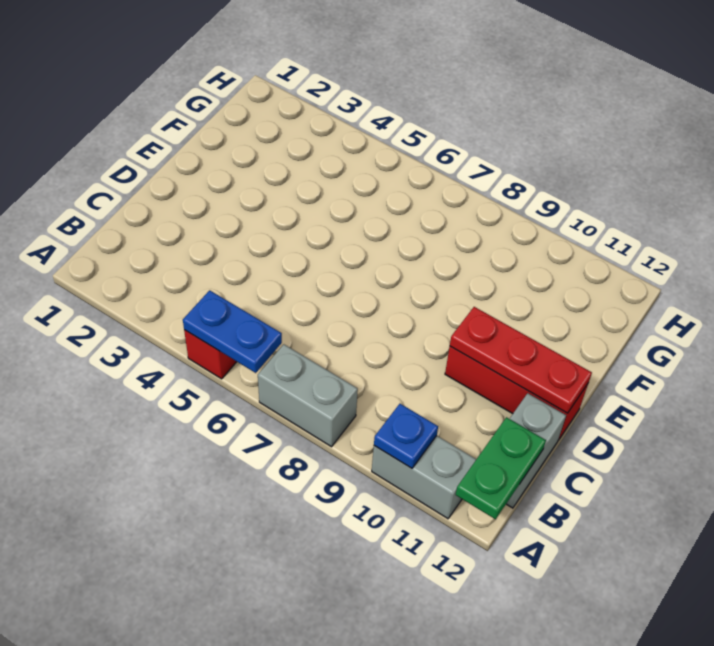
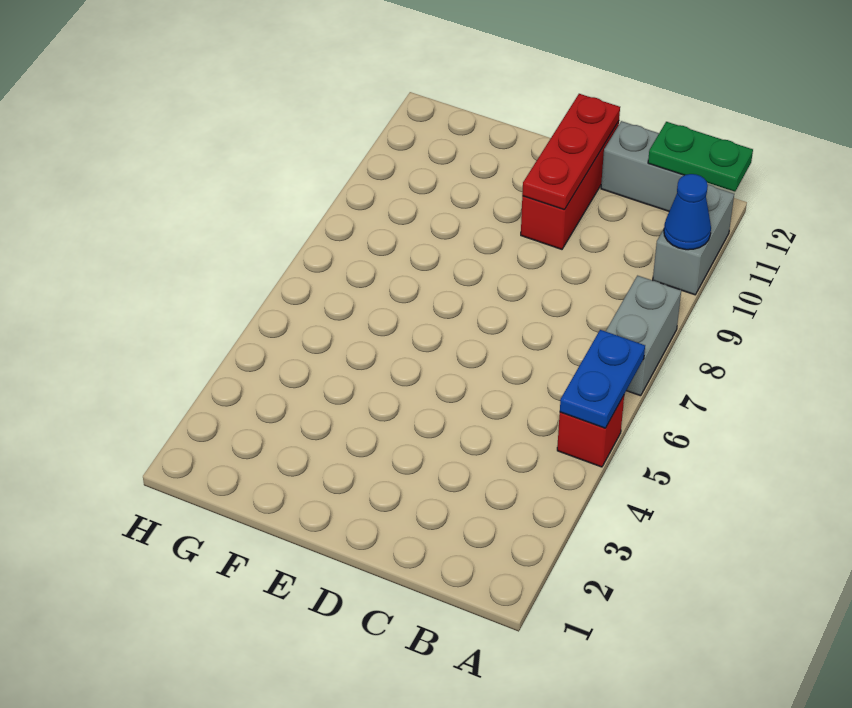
blue 1x1 plate [374,404,438,468] -> blue 1x1 cone [664,174,711,250]

